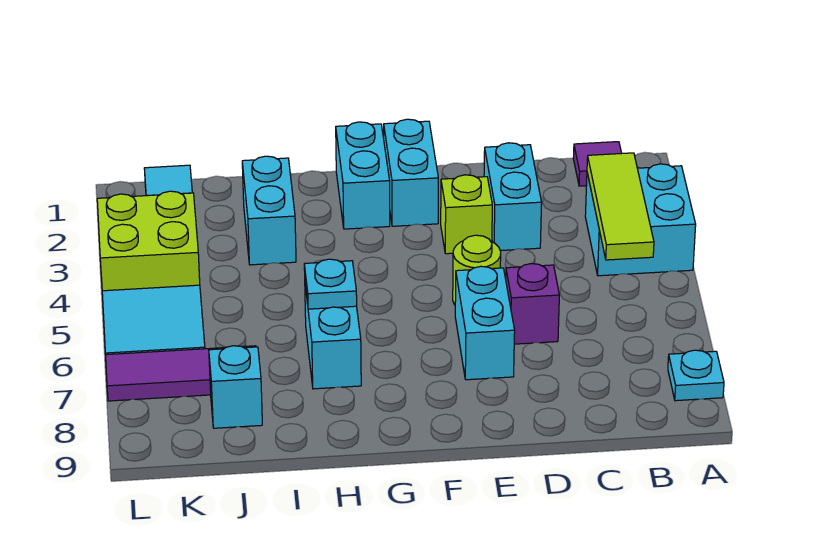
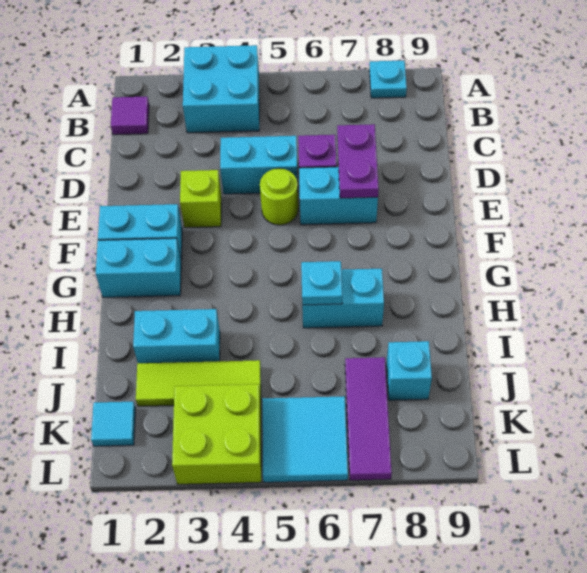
lime 1x3 tile [587,153,654,260] -> lime 1x3 tile moved to [136,360,261,406]
cyan 1x2 brick [484,143,542,251] -> cyan 1x2 brick moved to [220,136,298,194]
none -> purple 1x2 plate [337,124,379,198]

